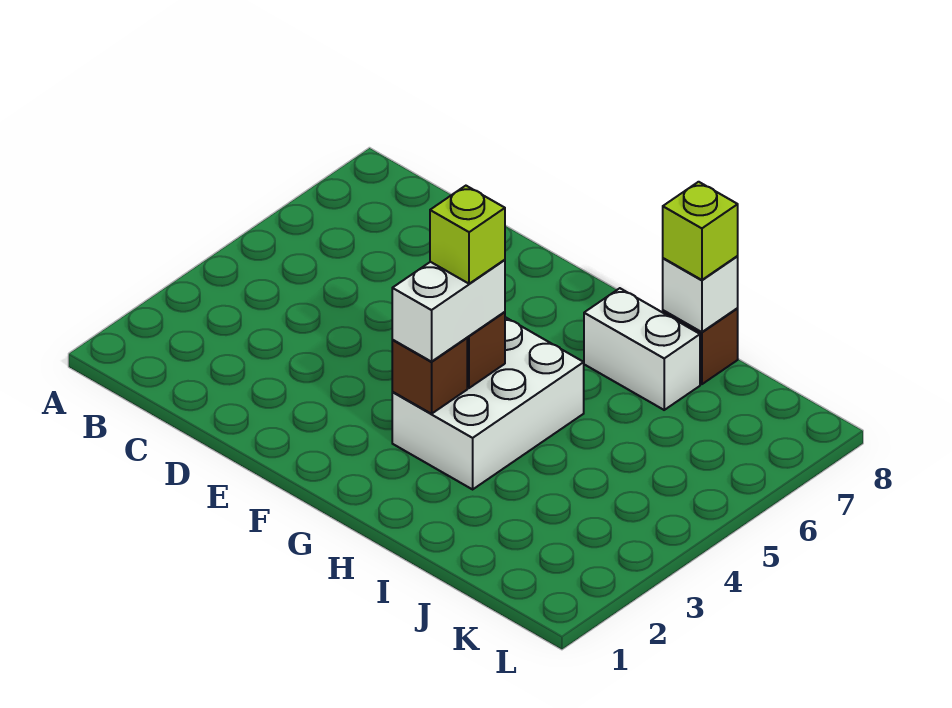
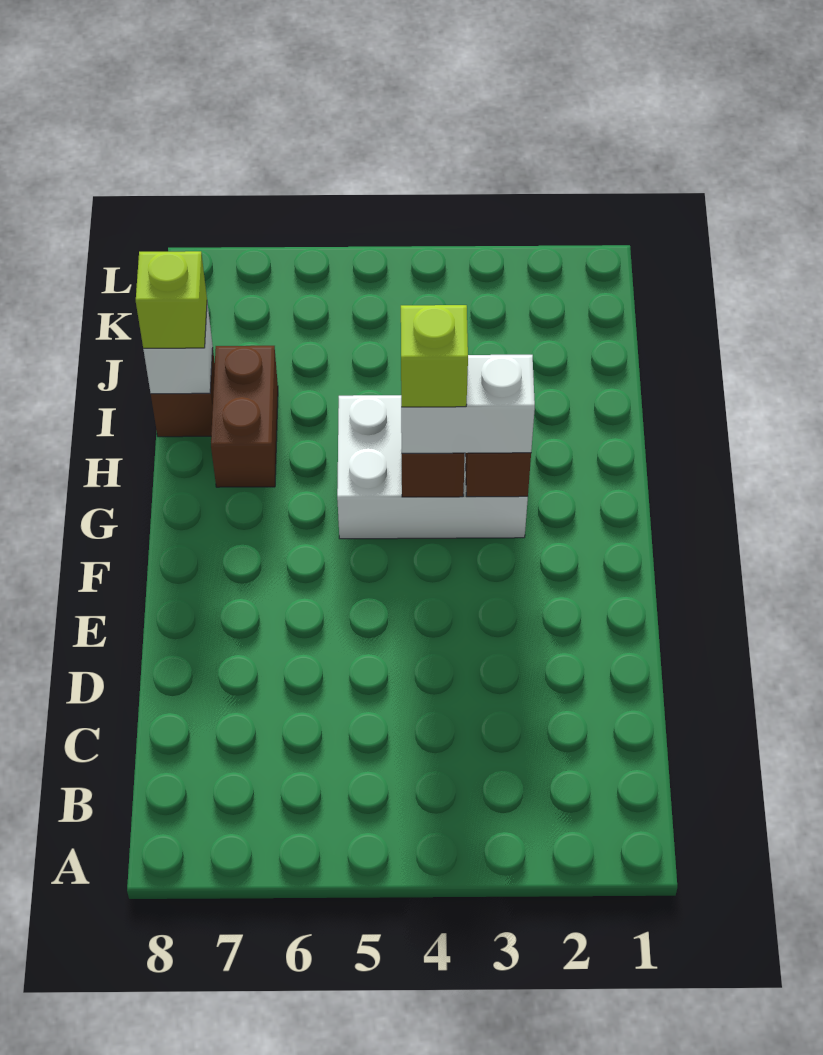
white 1x2 brick [584,288,700,410] -> brown 1x2 brick [211,346,278,487]

